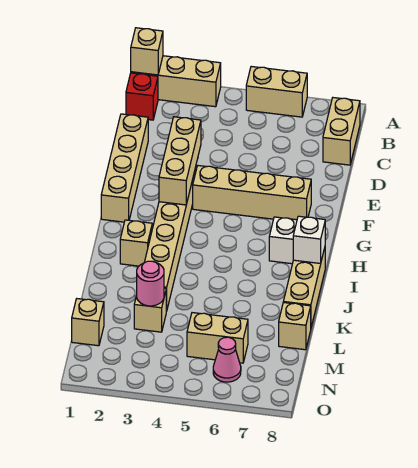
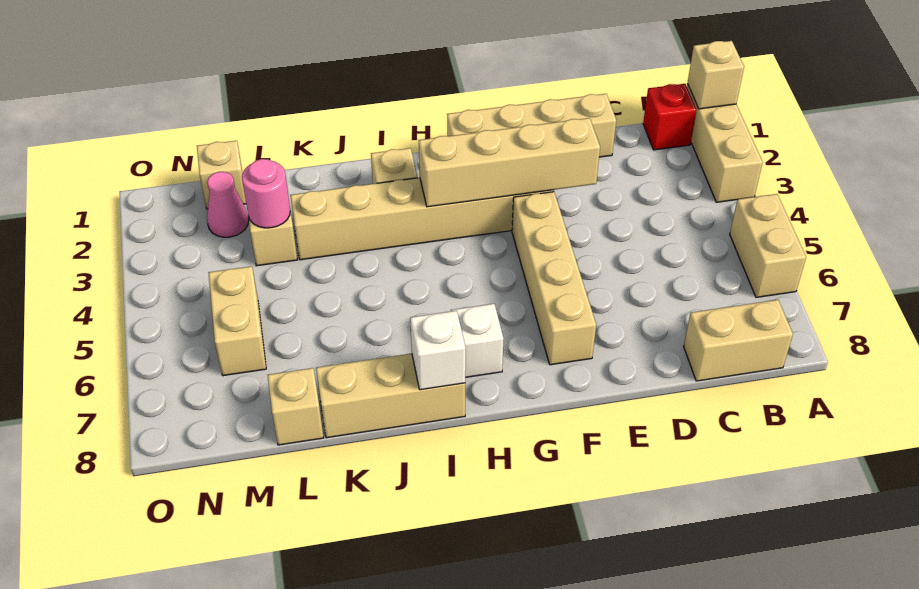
tan 1x3 brick [159,117,201,205] -> tan 1x4 brick [419,118,600,207]
pink 1x1 cone [213,337,241,382] -> pink 1x1 cone moved to [207,172,248,237]

